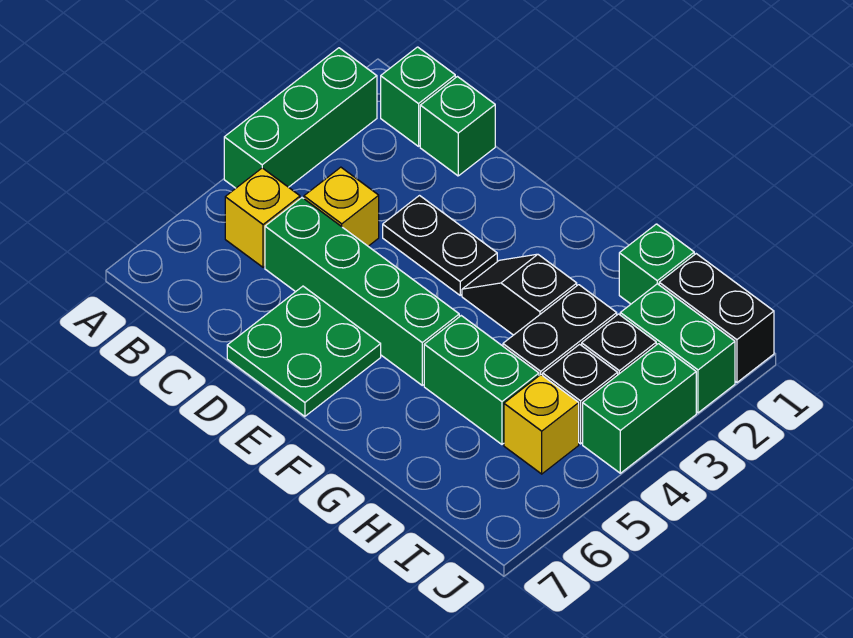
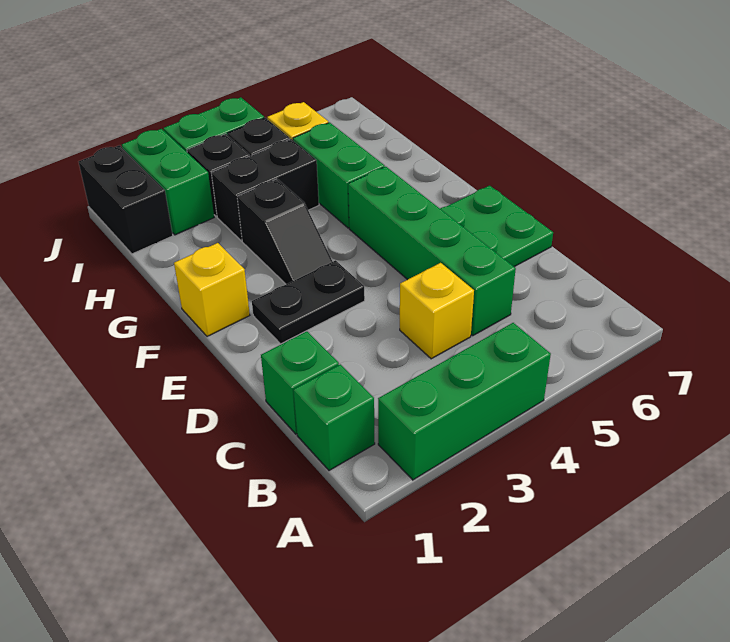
yellow 1x1 brick [225,168,300,267] -> yellow 1x1 brick moved to [174,243,250,336]
black 1x2 plate [383,196,497,295] -> black 1x2 plate turned to [252,260,365,344]
green 1x1 brick [619,224,694,304] -> none

